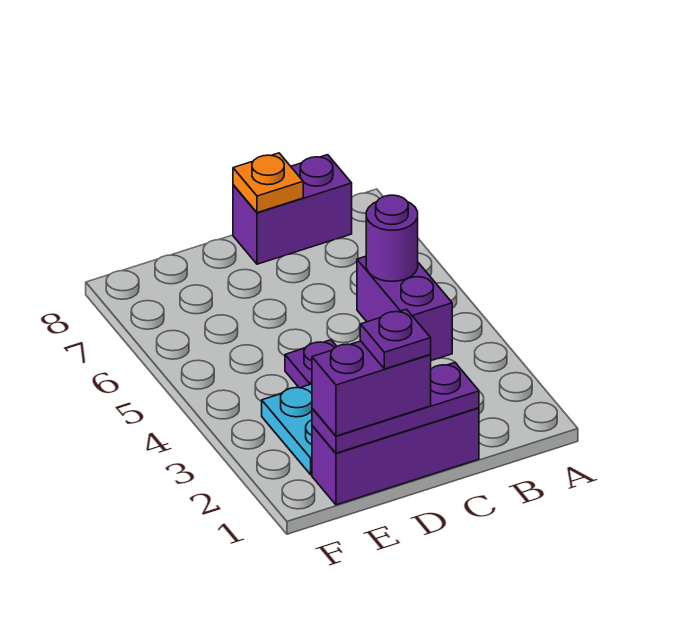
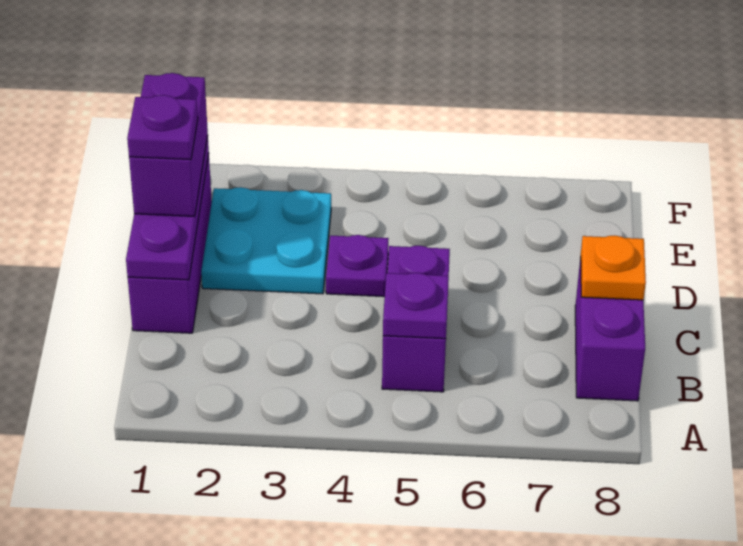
purple 1x2 brick [357,256,452,360] -> purple 1x2 brick turned to [382,246,450,392]
purple 1x1 round brick [366,195,418,281] -> purple 1x1 plate [383,273,449,339]

